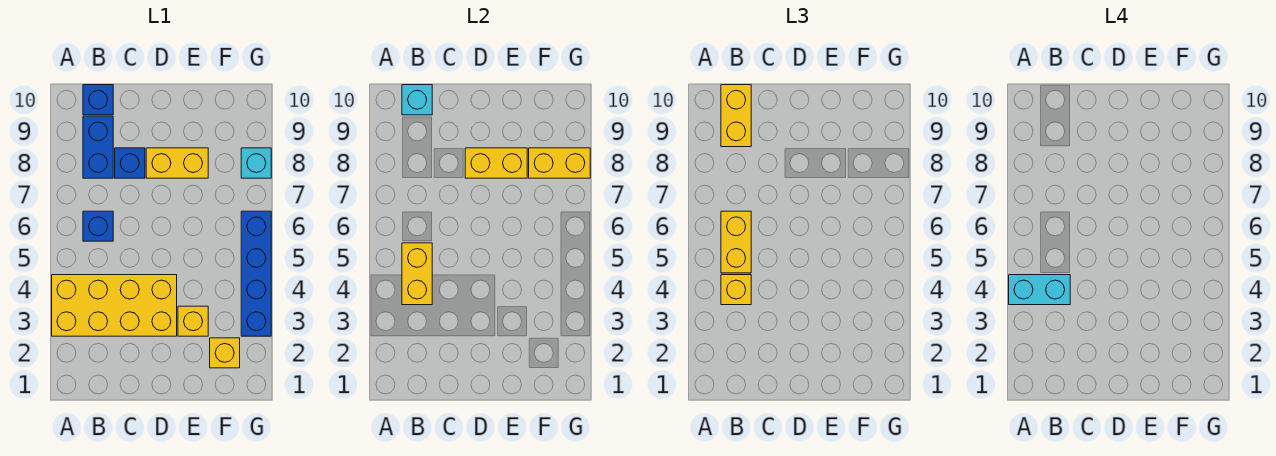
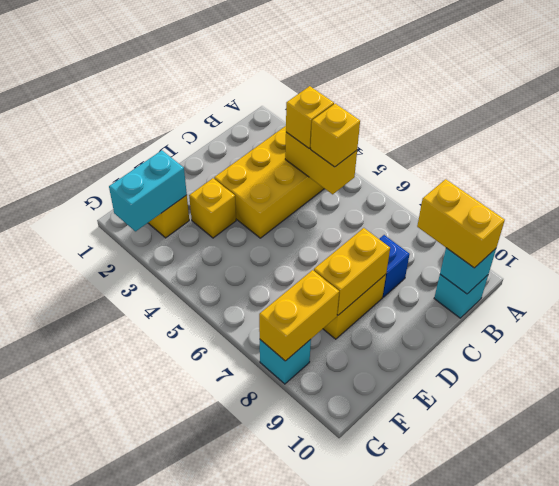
cyan 1x2 brick [1009,275,1070,305] -> cyan 1x2 brick moved to [109,150,187,231]
yellow 1x2 brick [721,211,751,273] -> yellow 1x1 brick [311,104,360,167]
blue 1x1 brick [83,211,113,241] -> none
blue 1x2 brick [83,116,113,178] -> none
blue 1x1 brick [83,85,113,115] -> cyan 1x1 brick [434,275,488,318]
blue 1x4 brick [241,211,271,336] -> none

